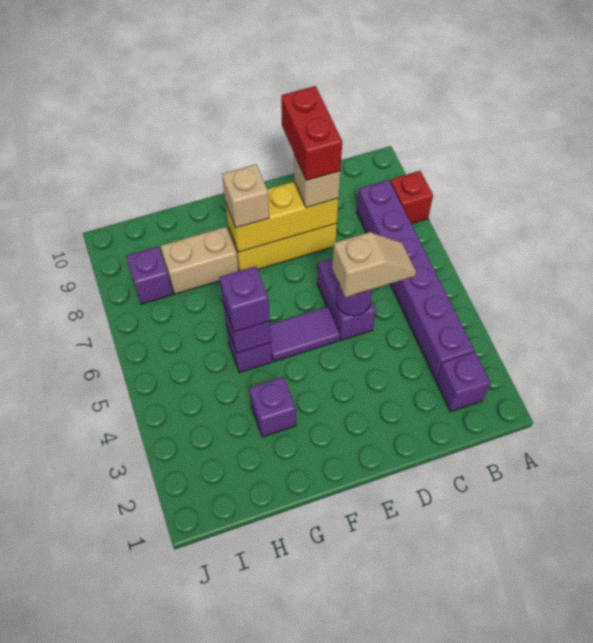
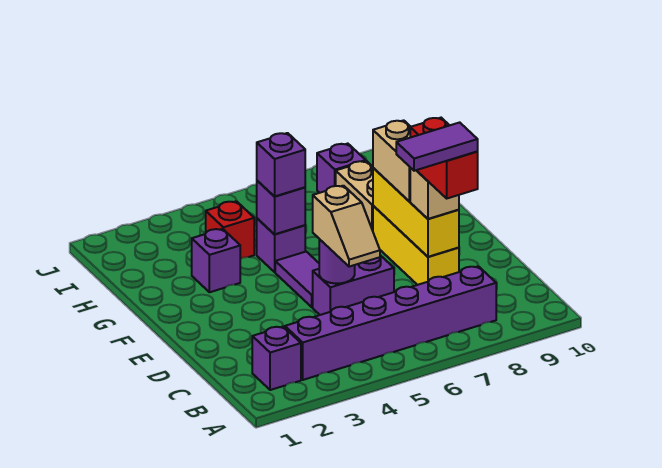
red 1x1 brick [390,171,433,224] -> red 1x1 brick moved to [206,201,254,259]
none -> purple 1x2 tile [396,122,478,171]
red 1x2 brick [281,86,342,180] -> red 1x2 brick turned to [410,118,478,198]
tan 1x1 brick [222,164,269,228] -> tan 1x2 brick [373,120,411,201]

